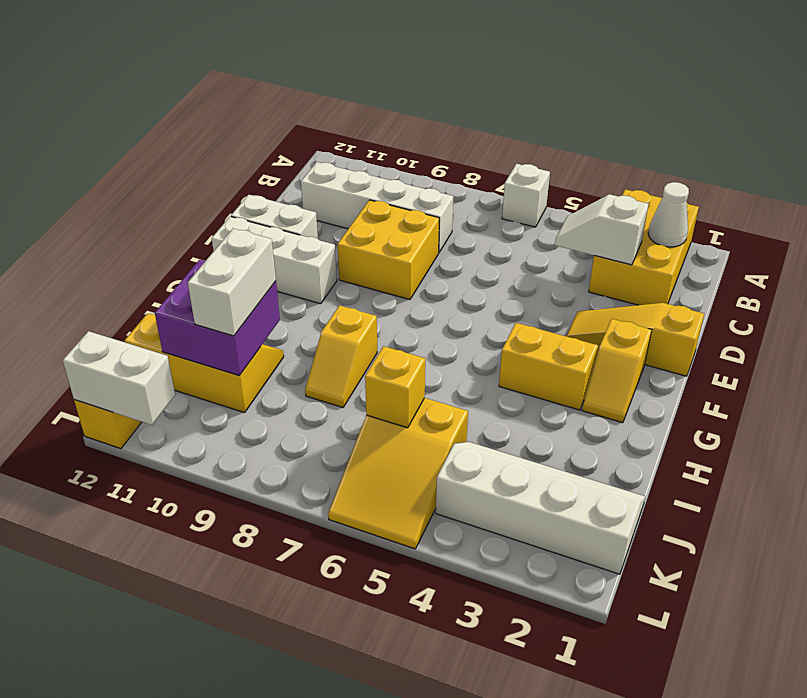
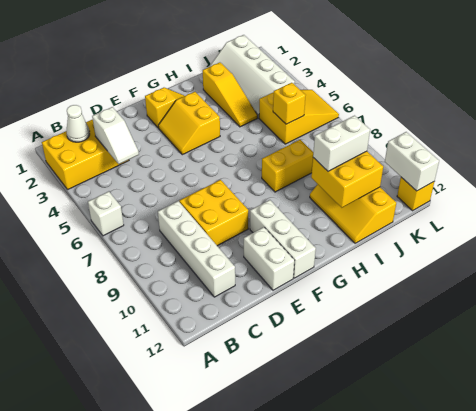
yellow 1x3 slope [567,303,704,376] -> yellow 1x3 slope moved to [203,63,258,127]
yellow 1x2 slope [305,305,377,408] -> yellow 1x2 brick [262,140,313,192]
purple 2x2 brick [155,260,280,376] -> yellow 2x2 brick [311,151,383,208]

